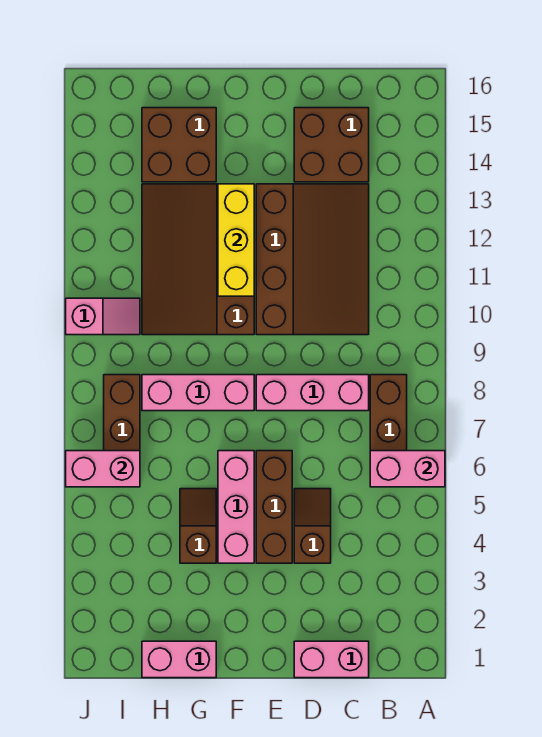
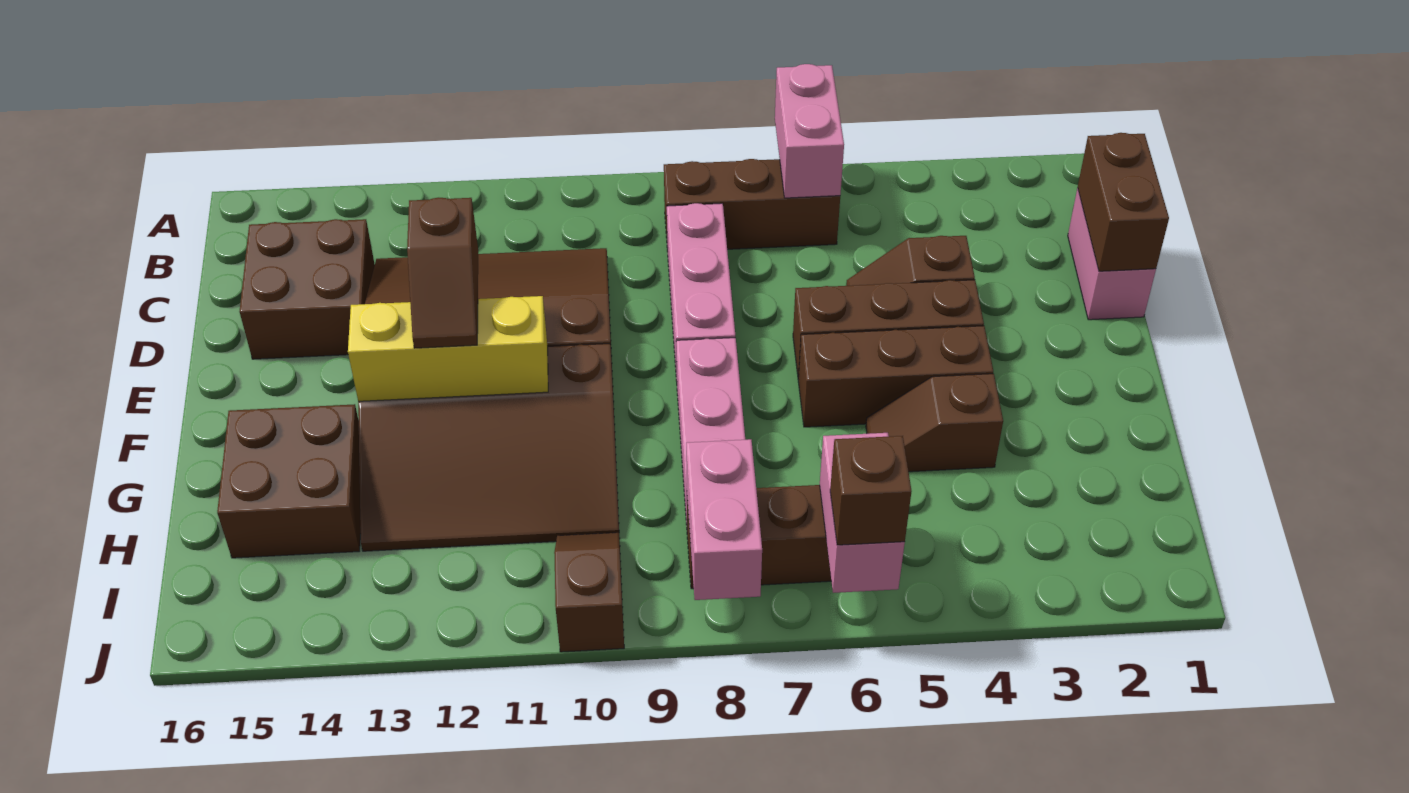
none -> brown 1x2 brick [1078,133,1169,271]
none -> brown 1x2 slope [407,198,478,348]
pink 1x3 brick [218,451,254,563] -> brown 1x3 brick [798,326,993,427]
pink 1x2 brick [142,641,216,678] -> pink 1x2 brick moved to [686,439,762,600]
pink 1x2 slope [66,298,140,335] -> brown 1x2 slope [554,533,624,652]
none -> brown 1x1 brick [830,436,912,545]

